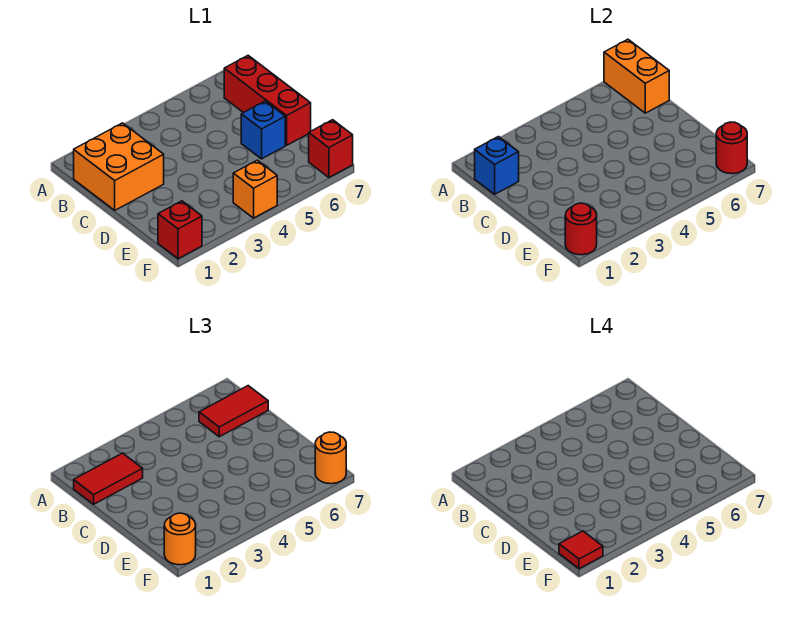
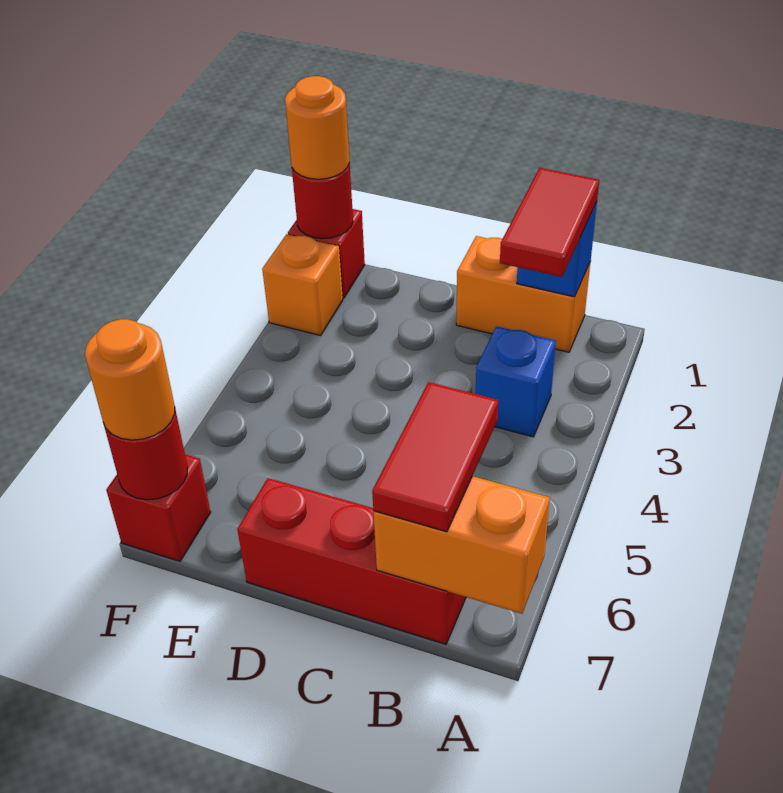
orange 2x2 brick [74,123,164,210] -> orange 1x2 brick [456,236,590,352]
blue 1x1 brick [241,101,285,159] -> blue 1x1 brick moved to [476,326,556,437]
red 1x1 tile [559,531,603,569] -> none
orange 1x1 brick [233,160,277,218] -> orange 1x1 brick moved to [262,234,343,336]

